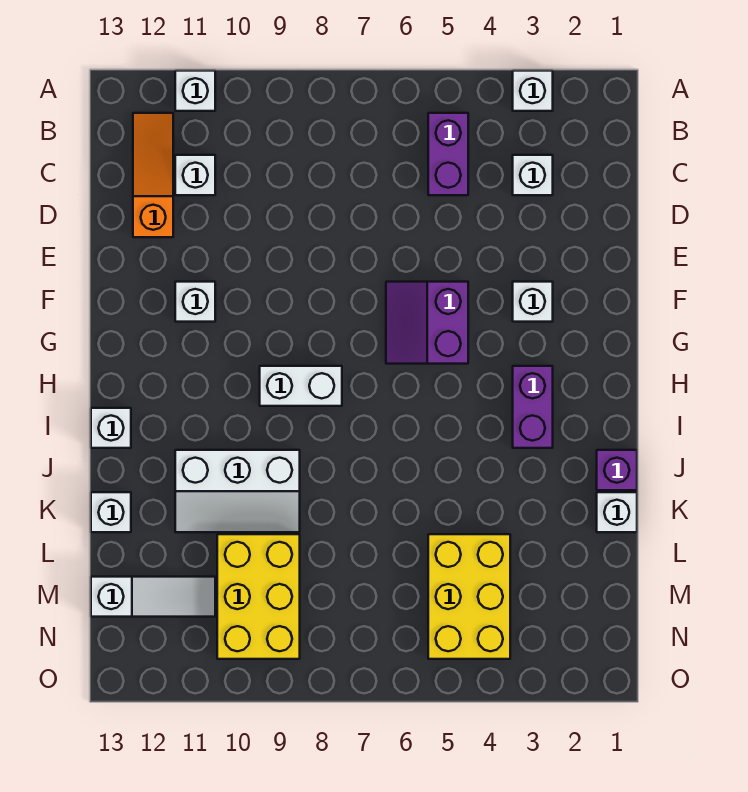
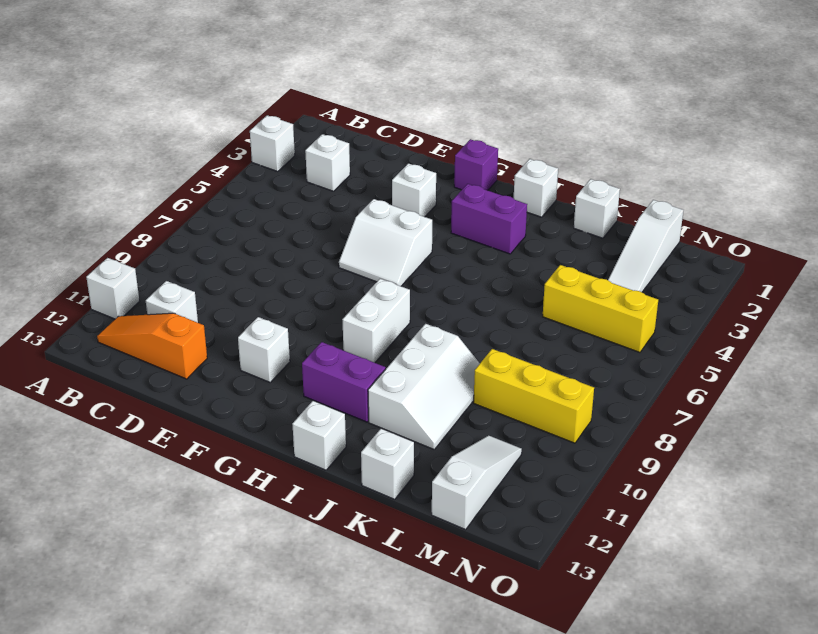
purple 1x2 brick [428,113,468,195] -> purple 1x2 brick moved to [302,342,386,422]
purple 2x2 slope [386,282,468,364] -> white 2x2 slope [339,199,432,286]
none -> white 1x1 brick [514,159,558,217]
purple 1x1 brick [597,450,637,490] -> purple 1x1 brick moved to [454,139,498,190]
yellow 2x3 brick [428,534,510,659] -> yellow 1x3 brick [543,265,658,352]
yellow 2x3 brick [217,534,300,659] -> yellow 1x3 brick [474,349,594,443]
none -> white 1x3 slope [608,200,683,292]

